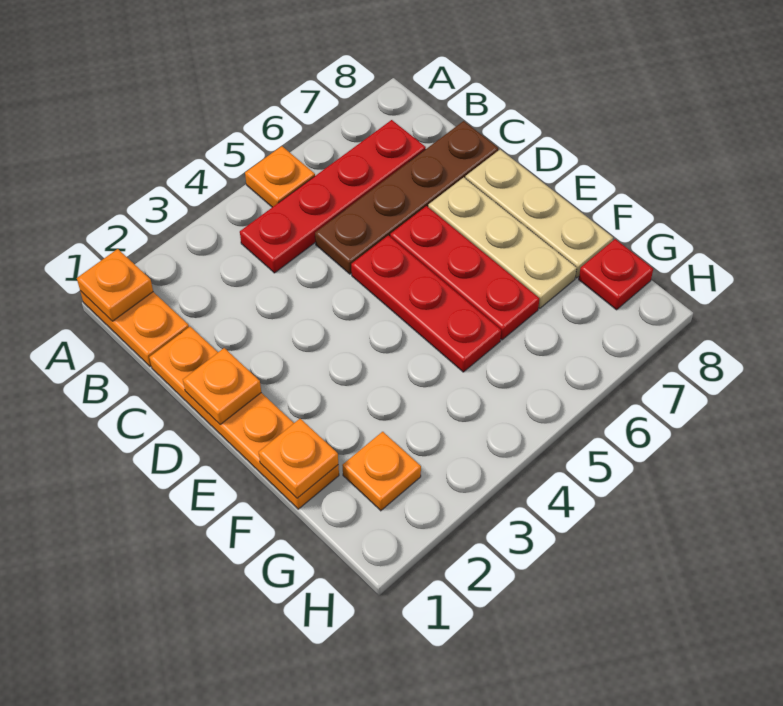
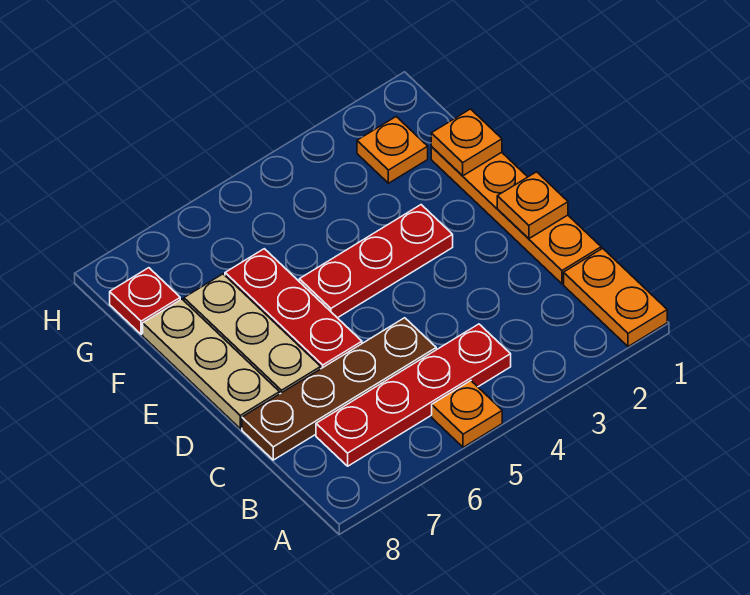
orange 1x1 plate [77,249,153,321] -> none
red 1x3 plate [351,235,501,372] -> red 1x3 plate turned to [299,205,453,318]

